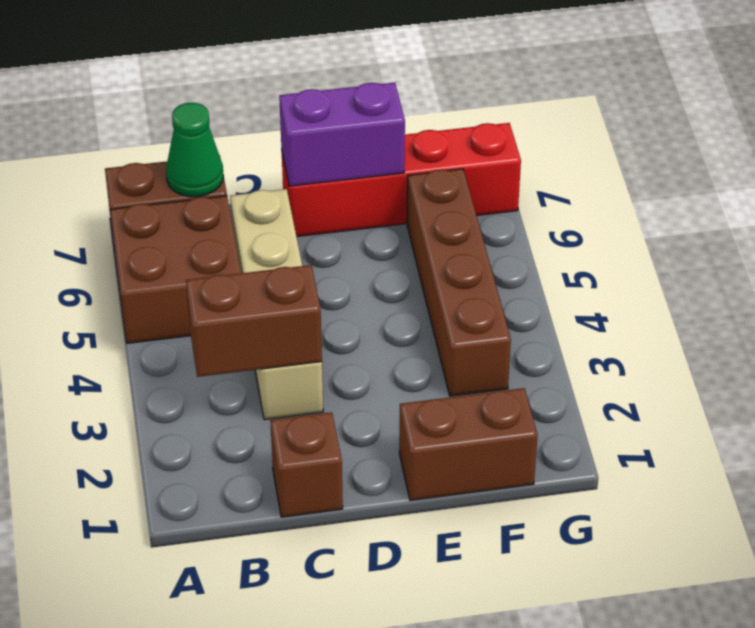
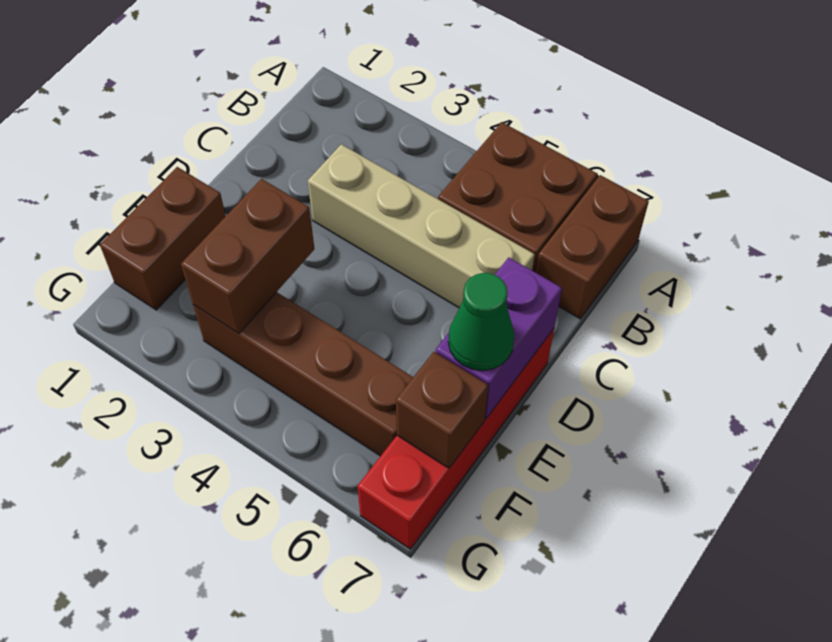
brown 1x2 brick [186,265,322,377] -> brown 1x2 brick moved to [181,179,314,334]
green 1x1 cone [166,103,223,197] -> green 1x1 cone moved to [448,273,515,371]
brown 1x1 brick [270,412,343,517] -> brown 1x1 brick moved to [396,352,488,468]

